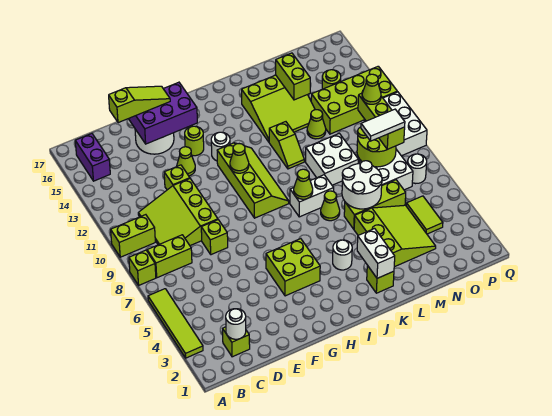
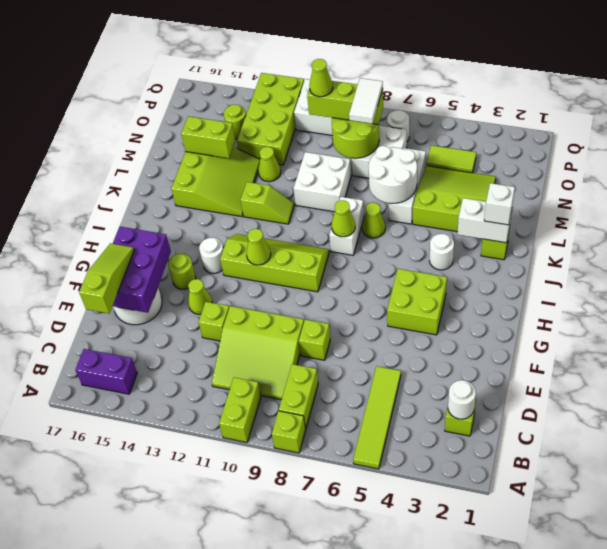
lime 1x4 tile [148,289,203,358] -> lime 1x4 tile turned to [353,366,401,469]
none -> white 1x1 brick [484,183,515,225]
lime 1x3 brick [344,180,406,229] -> white 1x3 brick [389,148,426,224]

